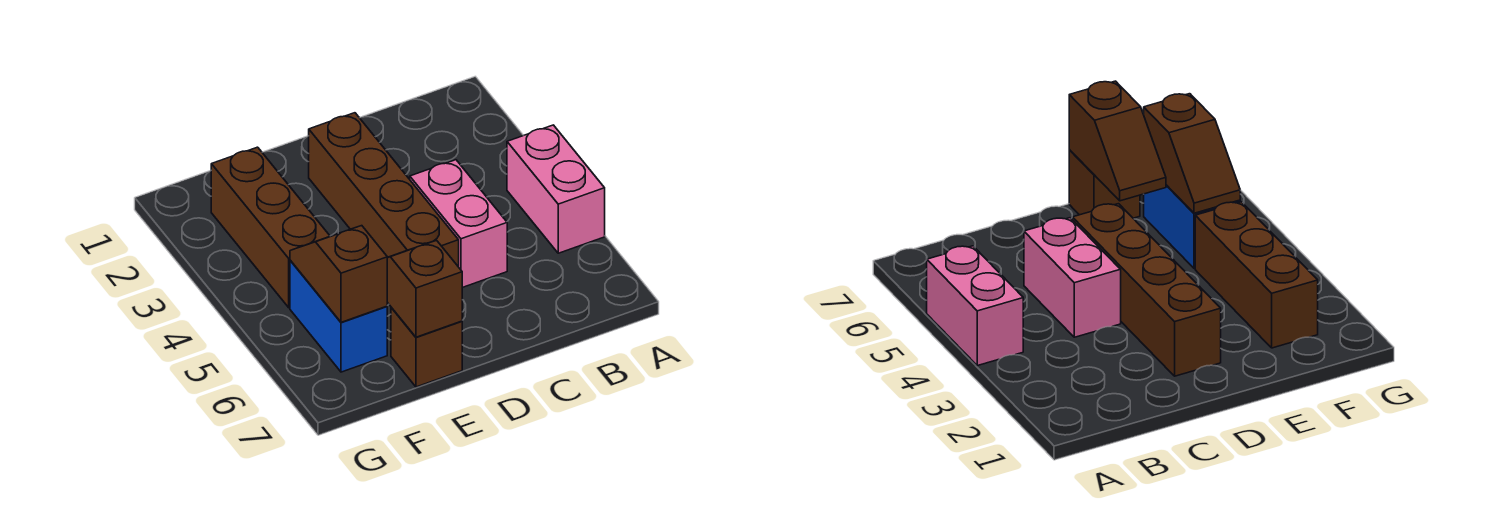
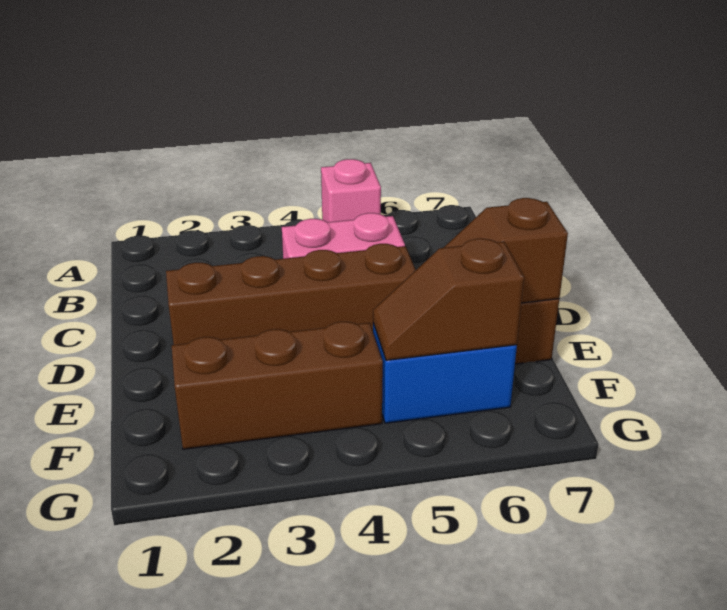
pink 1x2 brick [507,125,605,253] -> pink 1x1 brick [321,159,381,222]

